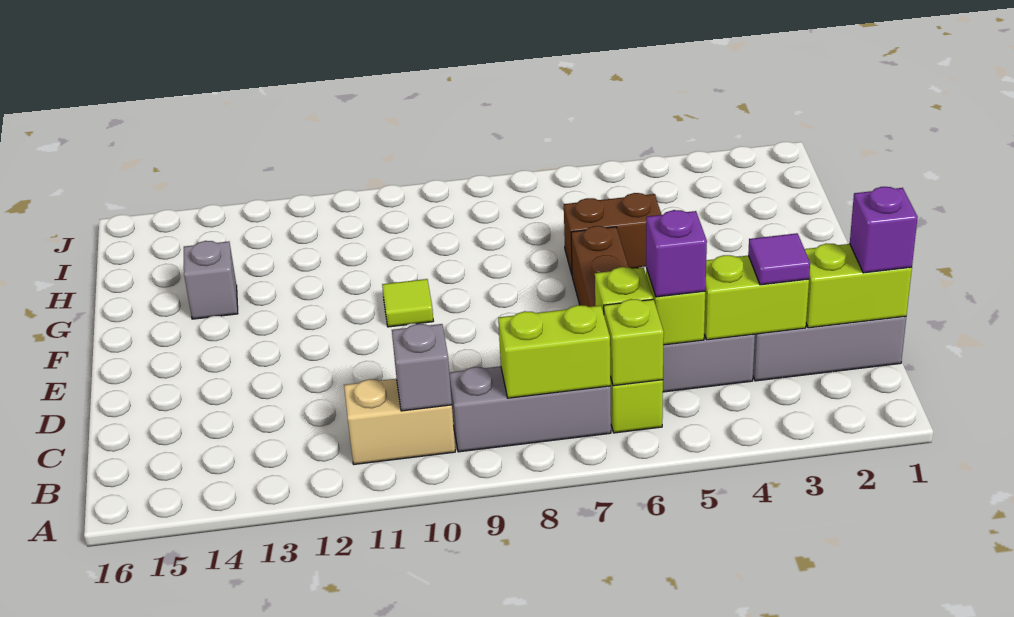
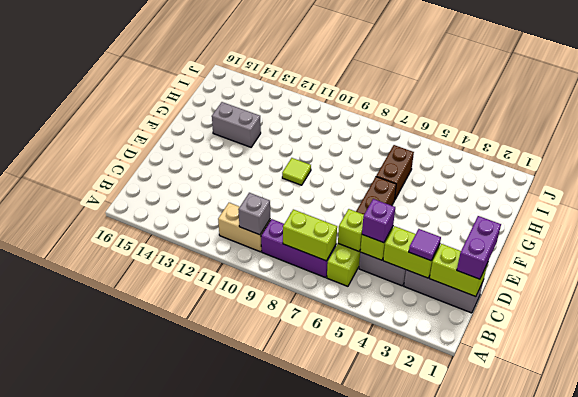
lime 1x1 brick [604,299,664,386] -> none
grey 1x3 brick [449,366,611,452] -> purple 1x3 brick [261,219,336,278]
purple 1x1 brick [850,187,918,273] -> purple 1x2 brick [457,216,501,279]
brown 1x2 brick [564,193,662,274] -> brown 1x2 brick turned to [376,145,414,199]
grey 1x1 brick [184,241,238,319] -> grey 1x2 brick [212,102,261,147]

